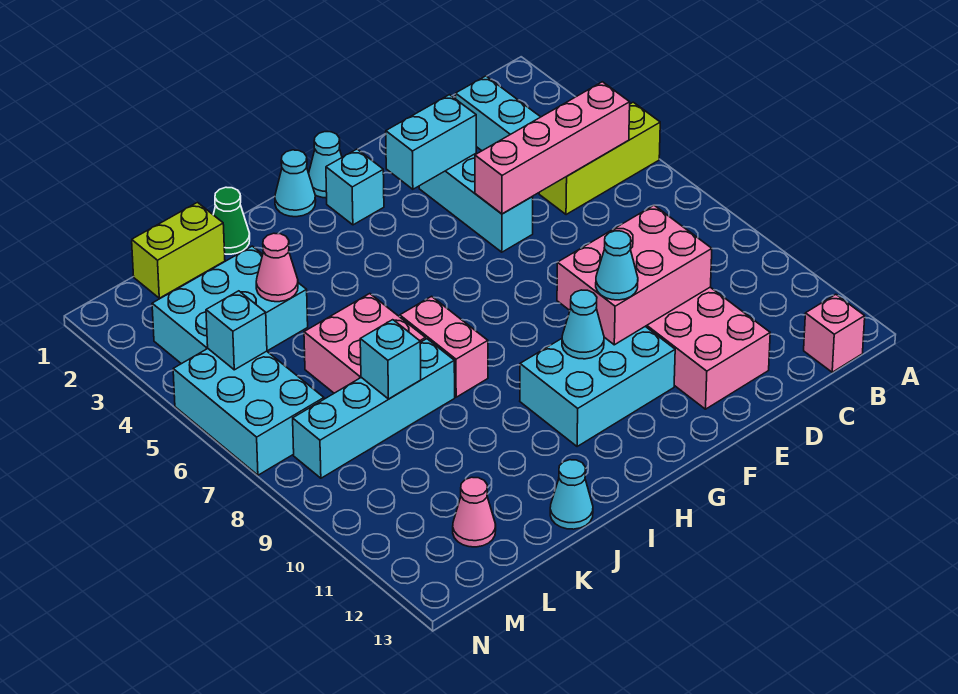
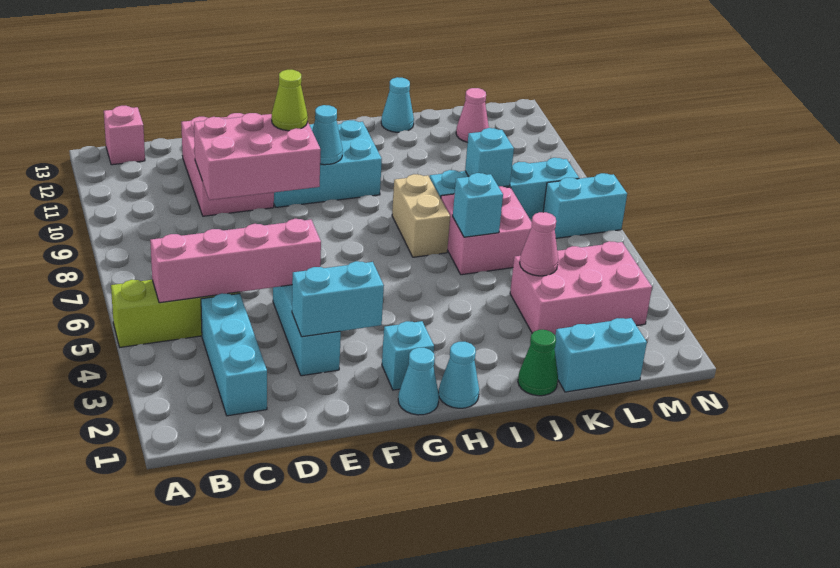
cyan 1x1 cone [596,231,638,300] -> lime 1x1 cone [272,70,308,131]
pink 1x2 brick [400,296,488,397] -> tan 1x2 brick [392,174,450,257]
lime 1x2 brick [132,202,225,298] -> cyan 1x2 brick [554,318,647,392]
cyan 2x3 brick [152,246,308,364] -> pink 2x3 brick [510,241,652,335]
cyan 2x3 brick [173,349,324,475] -> cyan 1x2 brick [543,173,627,238]
cyan 1x1 brick [206,291,267,370] -> cyan 1x1 brick moved to [453,173,503,237]

